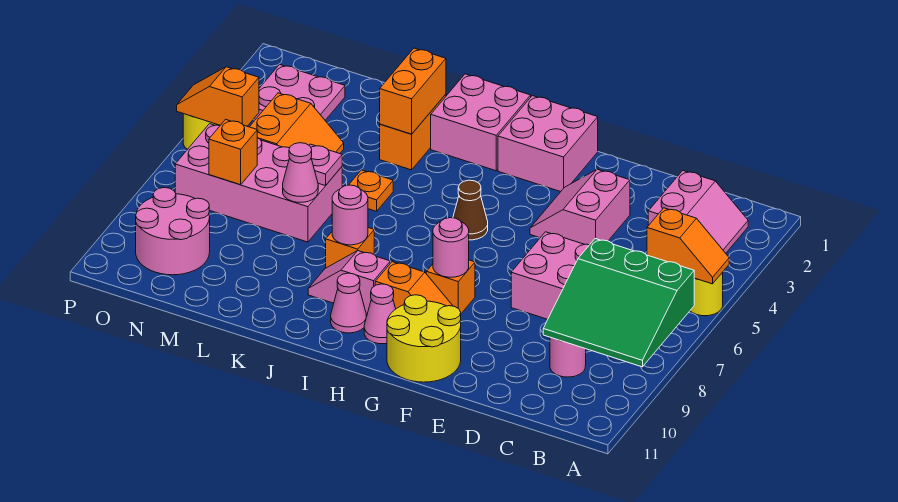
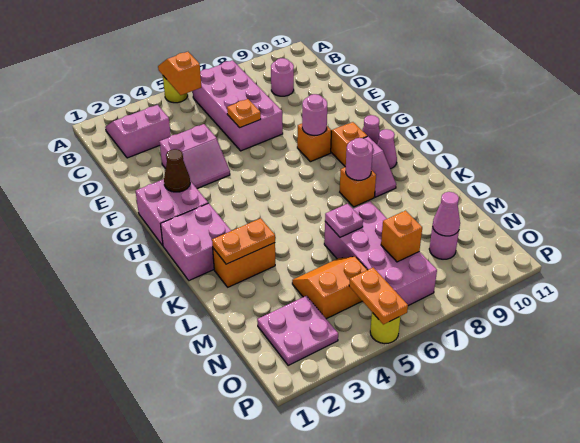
green 3x3 slope [543,238,694,367] -> none
yellow 2x2 round brick [387,295,461,382] -> none
brown 1x1 cone [453,180,488,240] -> brown 1x1 cone moved to [164,149,190,192]
orange 1x2 brick [380,48,446,134] -> orange 1x2 plate [212,218,275,264]
orange 1x1 plate [349,170,393,211] -> orange 1x1 plate moved to [227,99,261,128]
pink 1x1 cone [283,143,318,202] -> pink 1x1 cone moved to [432,192,460,236]
pink 2x2 round brick [136,188,210,275] -> pink 1x1 round brick [429,227,459,259]
orange 1x2 slope [177,67,259,126] -> orange 1x2 plate [349,268,408,324]

